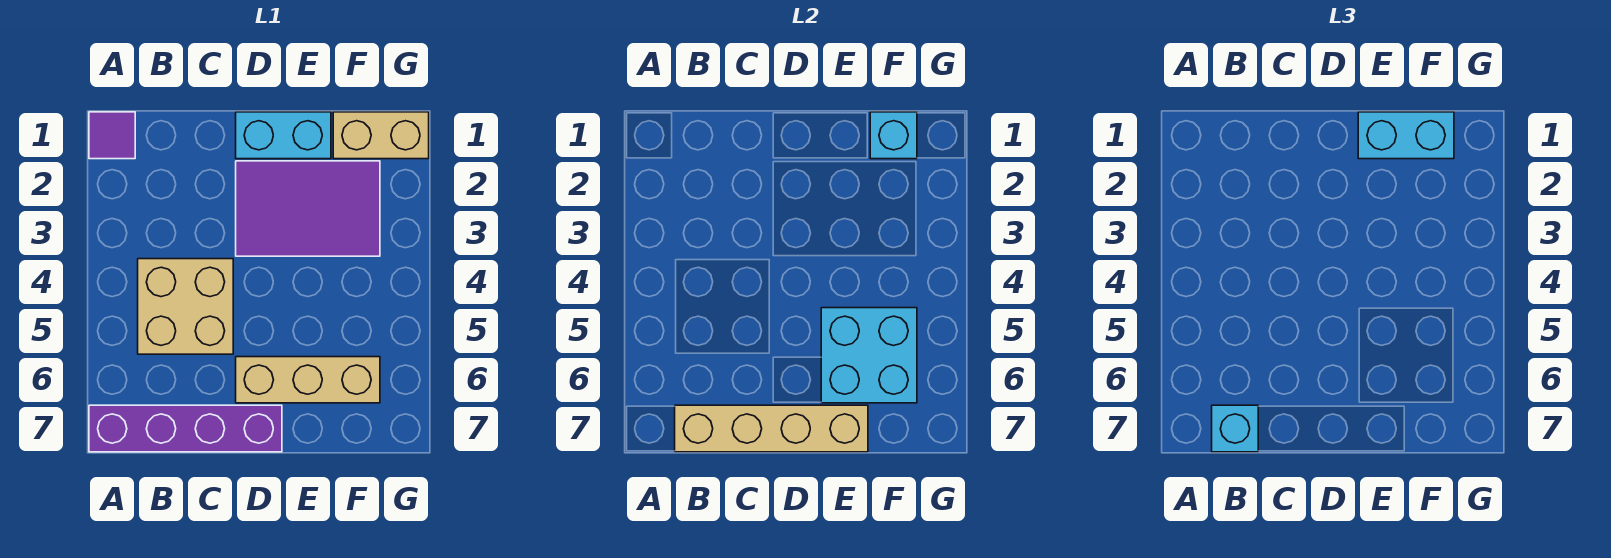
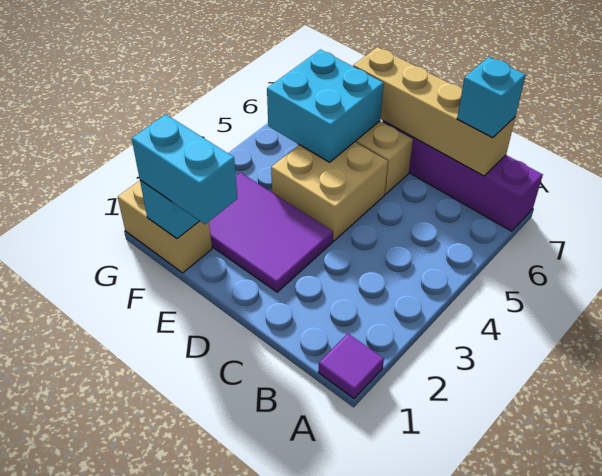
tan 2x2 brick [138,259,233,354] -> tan 2x2 brick moved to [271,142,388,241]
cyan 1x2 brick [236,112,331,159] -> none

